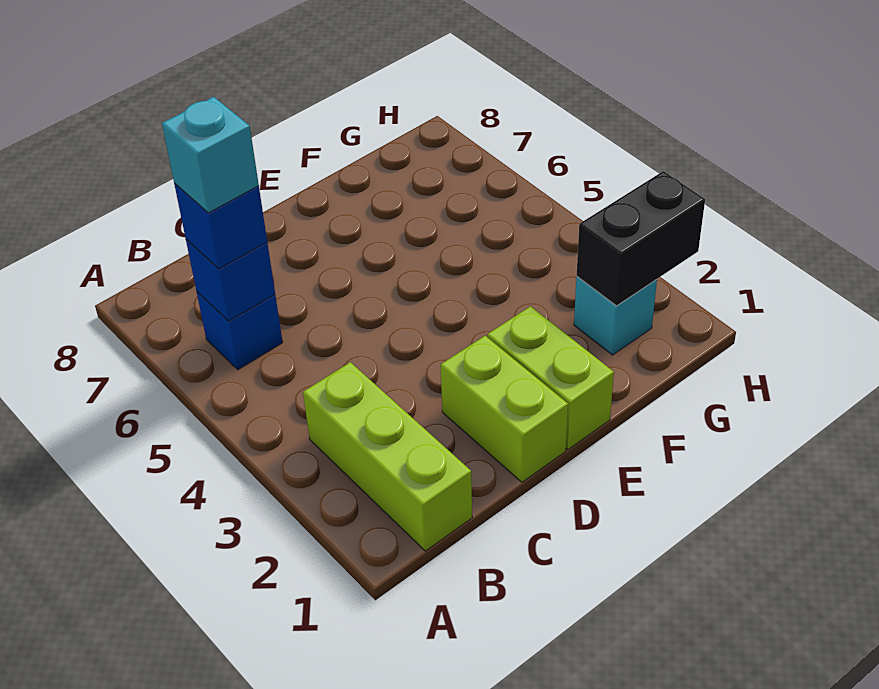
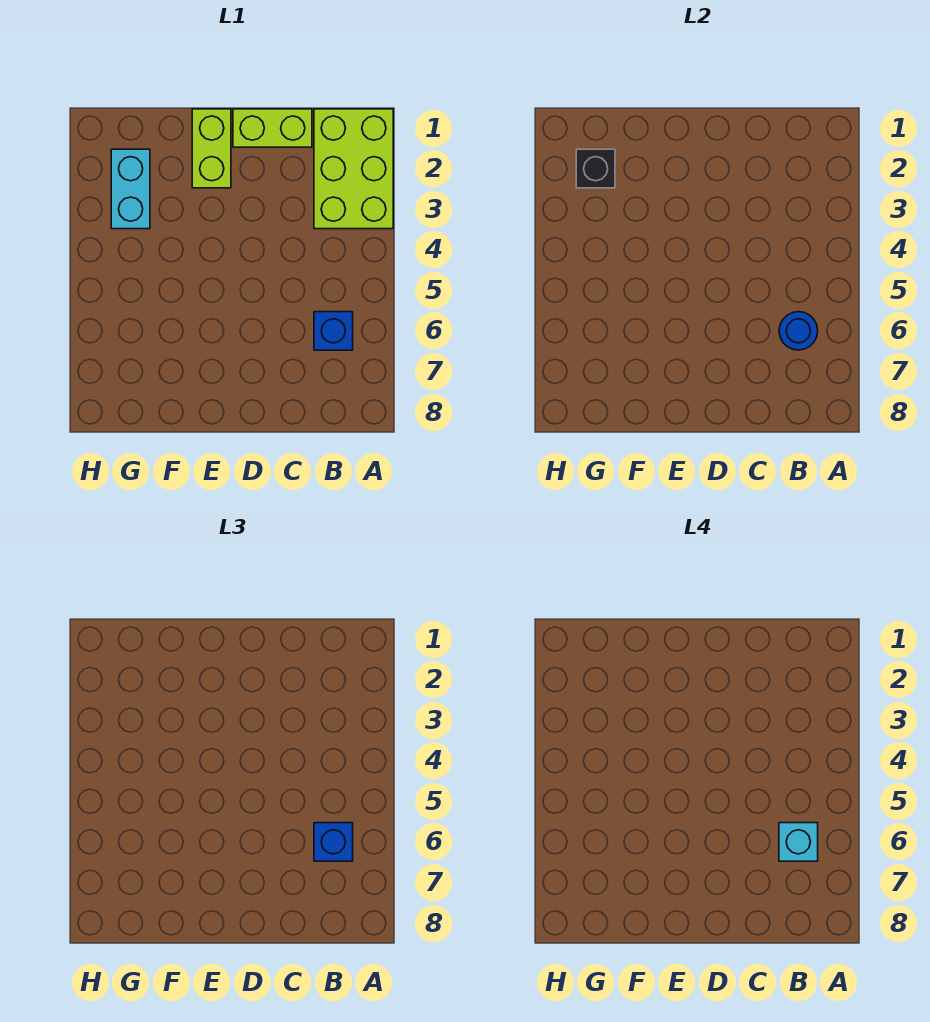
lime 1x3 brick [303,362,472,551] -> lime 2x3 brick [314,109,393,229]
blue 1x1 brick [186,240,275,321] -> blue 1x1 round brick [779,312,818,350]
lime 1x2 brick [441,336,568,482] -> lime 1x2 brick turned to [233,109,312,147]
cyan 1x1 brick [574,277,657,355] -> cyan 1x2 brick [111,149,150,229]
black 1x2 brick [577,171,705,306] -> black 1x1 brick [576,149,615,188]

